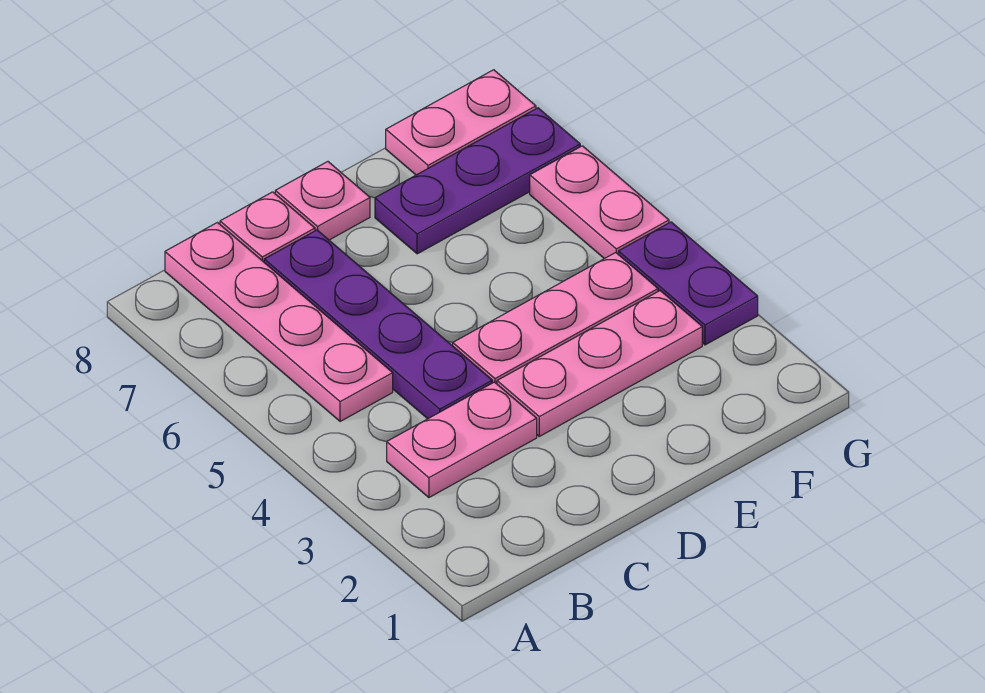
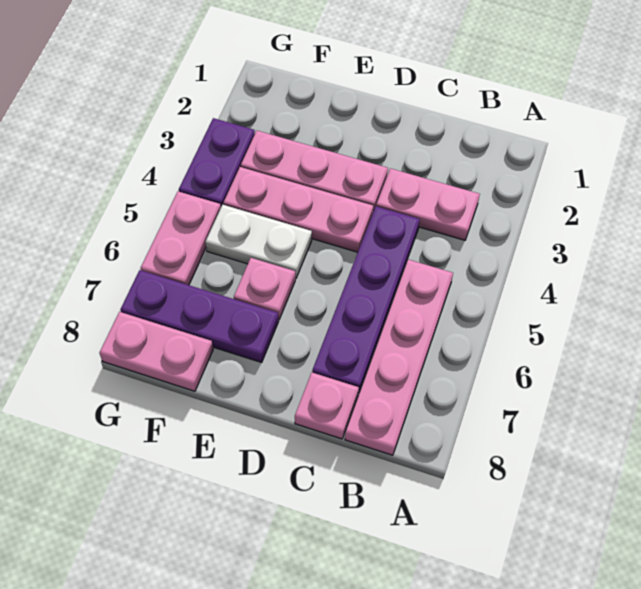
pink 1x1 plate [275,162,370,240] -> pink 1x1 plate moved to [234,258,295,320]
none -> white 1x2 plate [205,205,312,278]

